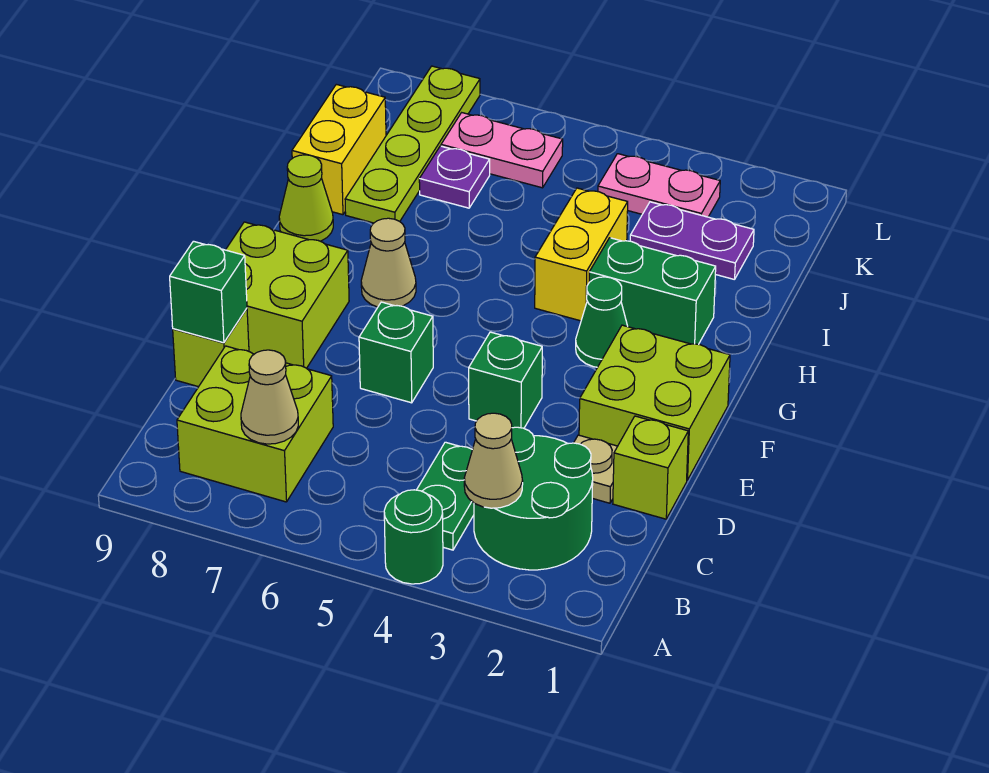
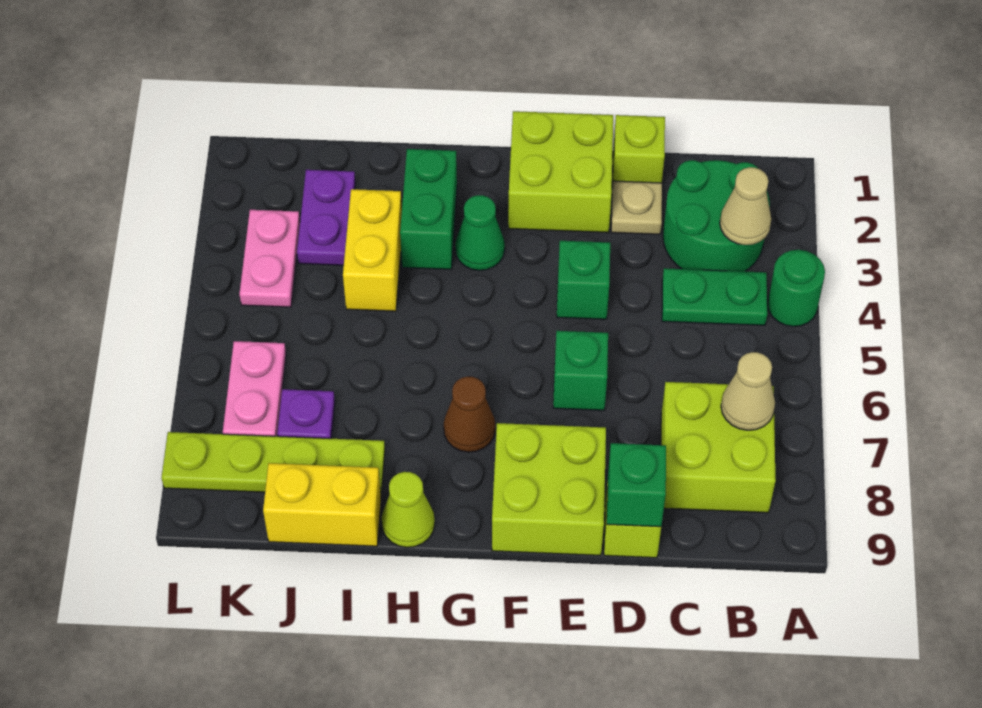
tan 1x1 cone [361,218,416,307] -> brown 1x1 cone [444,377,495,452]
yellow 1x2 brick [535,188,628,321] -> yellow 1x2 brick turned to [343,189,402,311]

